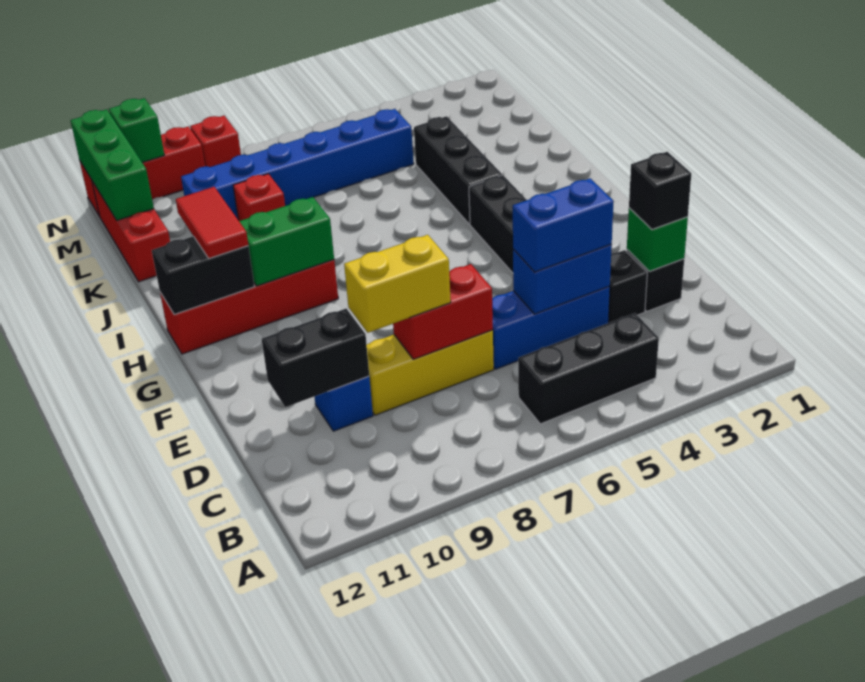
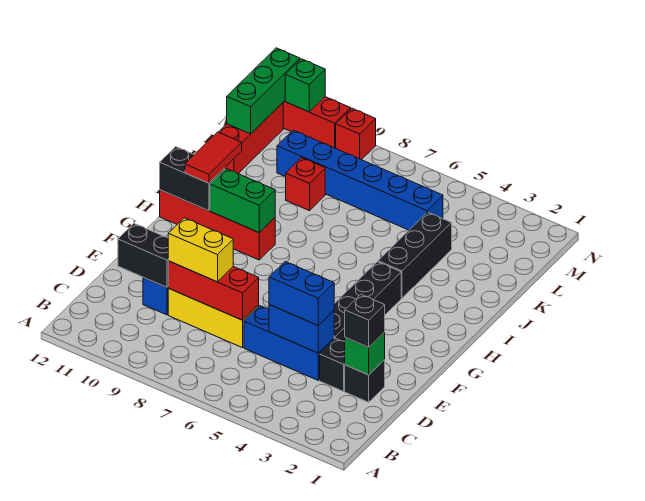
black 1x3 brick [518,313,659,424] -> none
red 1x2 brick [393,264,493,359] -> red 1x3 brick [168,261,259,320]

